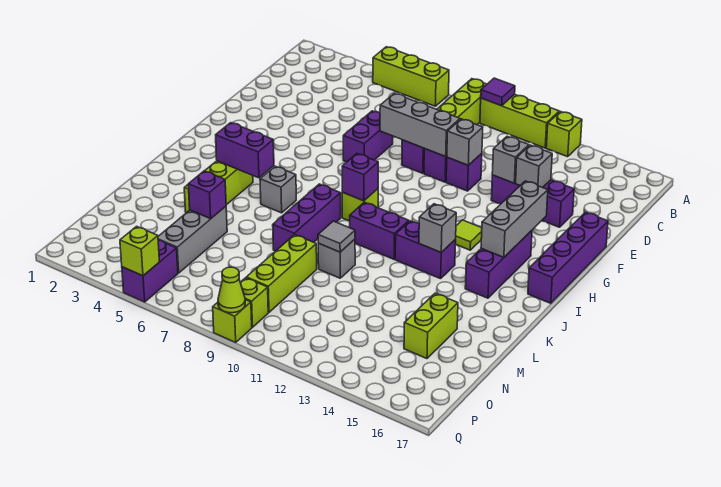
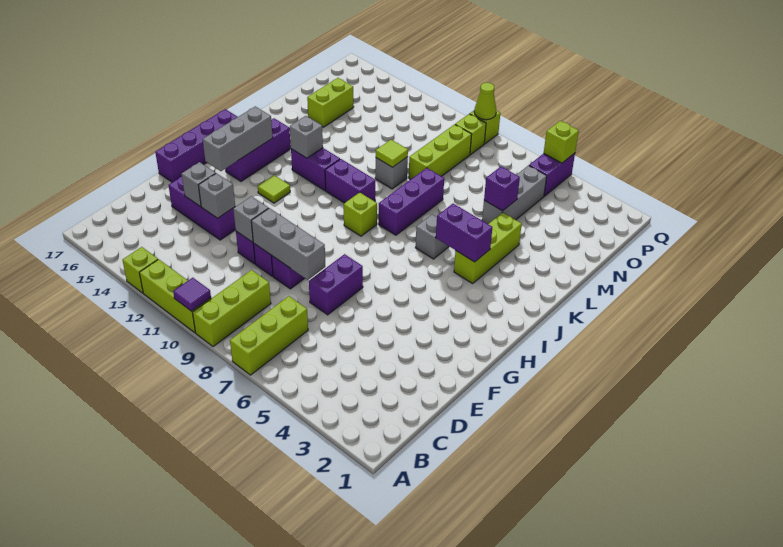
lime 1x3 brick [373,47,449,106] -> lime 1x3 brick turned to [230,296,308,375]
purple 1x1 brick [342,154,378,201] -> none
grey 1x1 tile [318,221,355,252] -> lime 1x1 tile [376,140,408,167]

